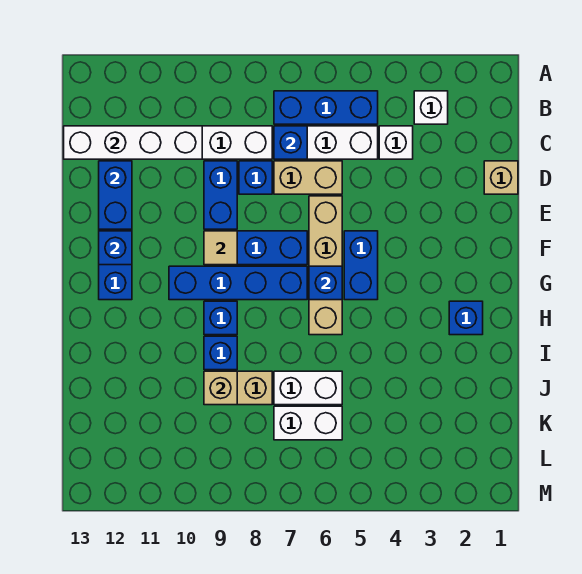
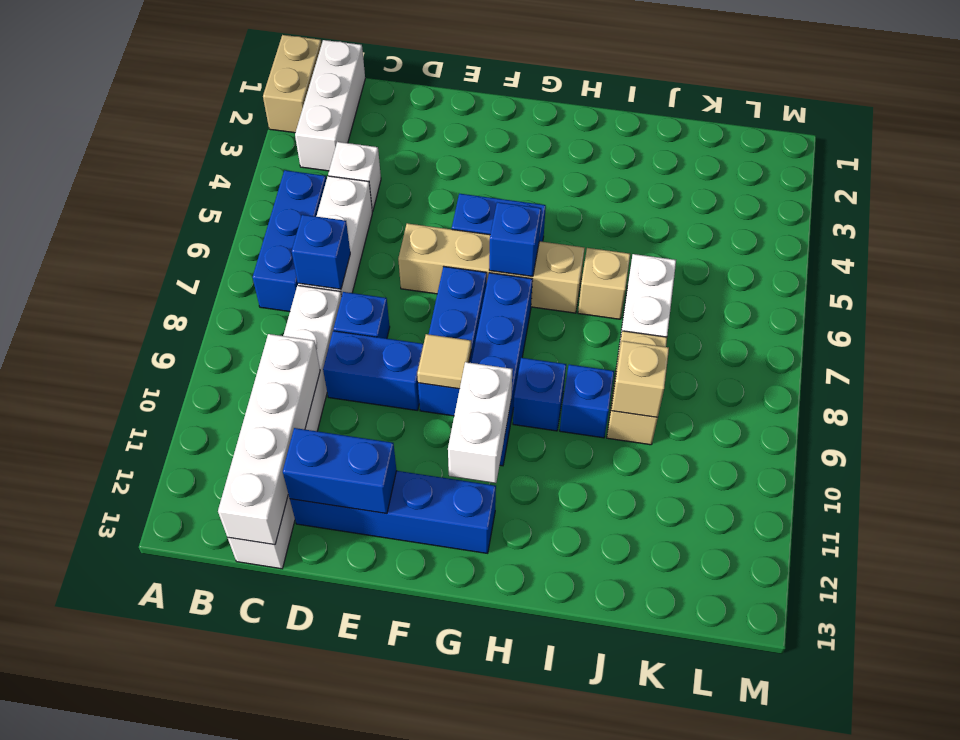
white 1x1 brick [414,91,448,124] -> white 1x3 brick [295,40,365,171]
tan 1x1 brick [484,161,518,194] -> tan 1x1 brick moved to [578,248,630,319]
tan 1x2 brick [274,161,342,194] -> tan 1x2 brick moved to [263,35,322,133]
blue 1x1 brick [99,231,132,265] -> none
blue 1x1 brick [449,301,483,335] -> none
white 1x2 brick [274,406,342,440] -> white 1x2 brick moved to [448,362,513,483]

